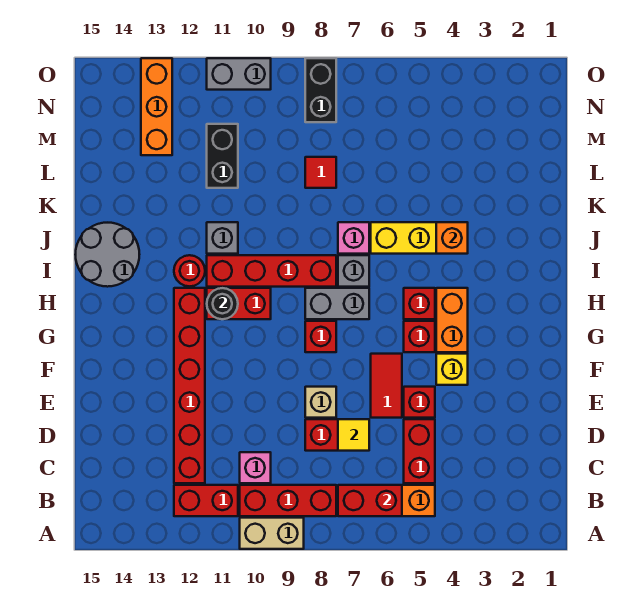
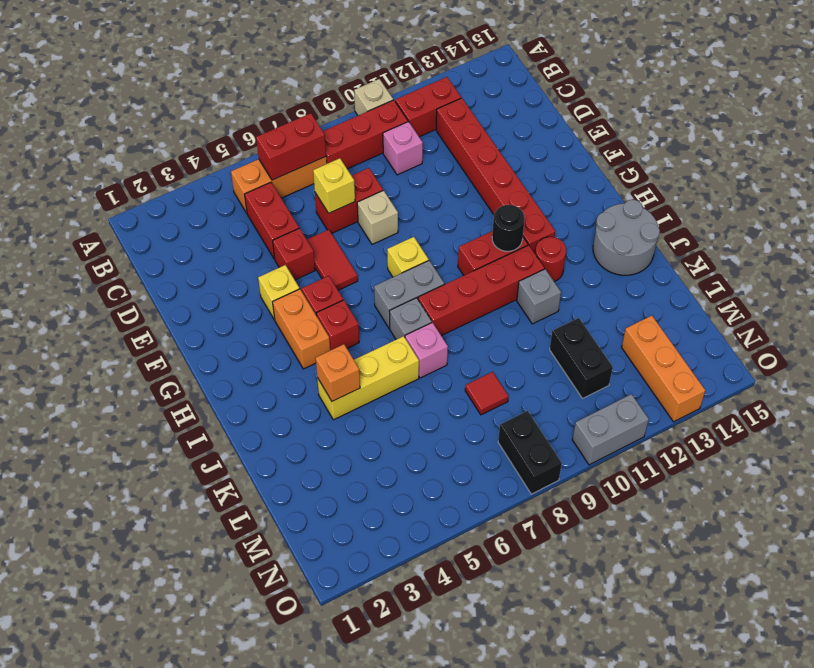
tan 1x2 brick [240,518,304,549] -> tan 1x1 brick [354,79,393,115]
yellow 1x1 tile [338,419,369,451] -> yellow 1x1 brick [313,158,355,213]
red 1x1 brick [305,321,336,352] -> yellow 1x1 brick [387,237,429,277]

